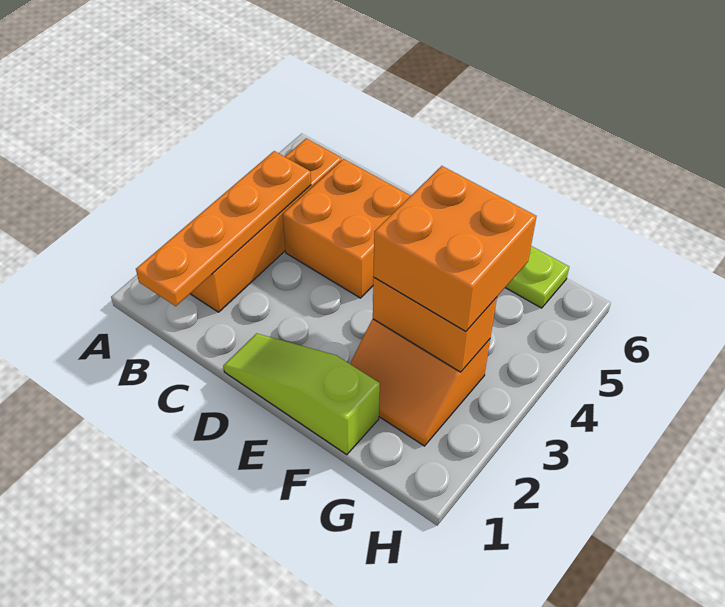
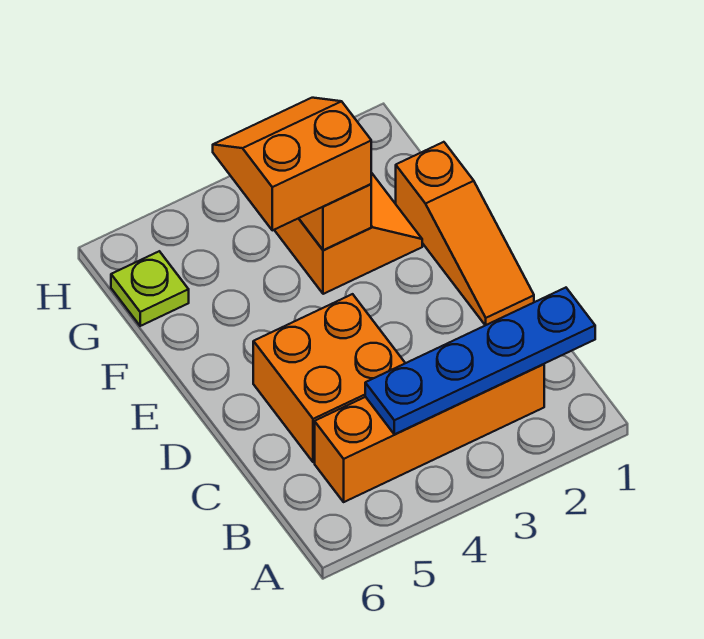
orange 1x4 plate [136,151,311,306] -> blue 1x4 plate [365,288,595,434]
lime 1x3 slope [223,333,380,455] -> orange 1x3 slope [396,142,534,325]
orange 2x2 brick [373,166,536,331] -> orange 2x2 slope [213,98,371,230]

